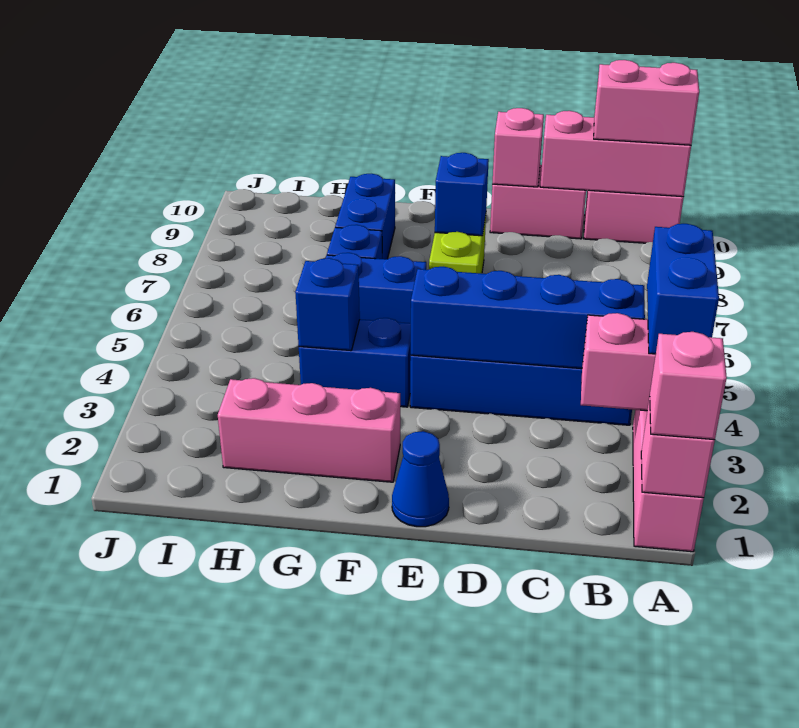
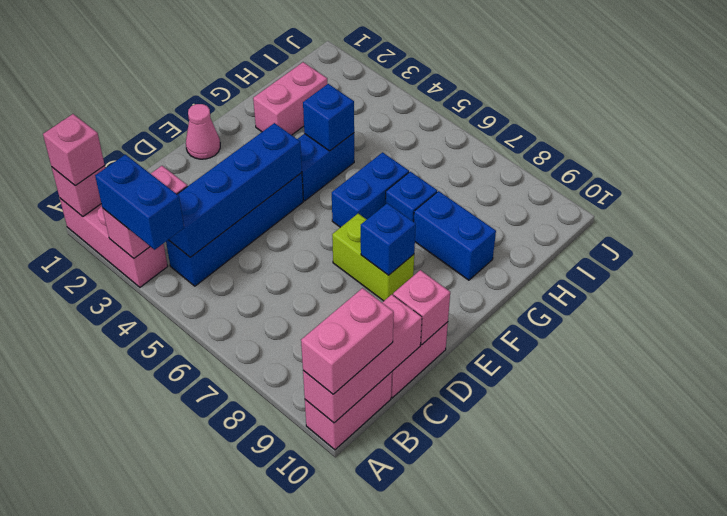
blue 1x1 cone [392,431,449,527] -> pink 1x1 cone [186,104,220,159]
pink 1x3 brick [218,378,400,482] -> pink 1x2 brick [253,62,327,135]

